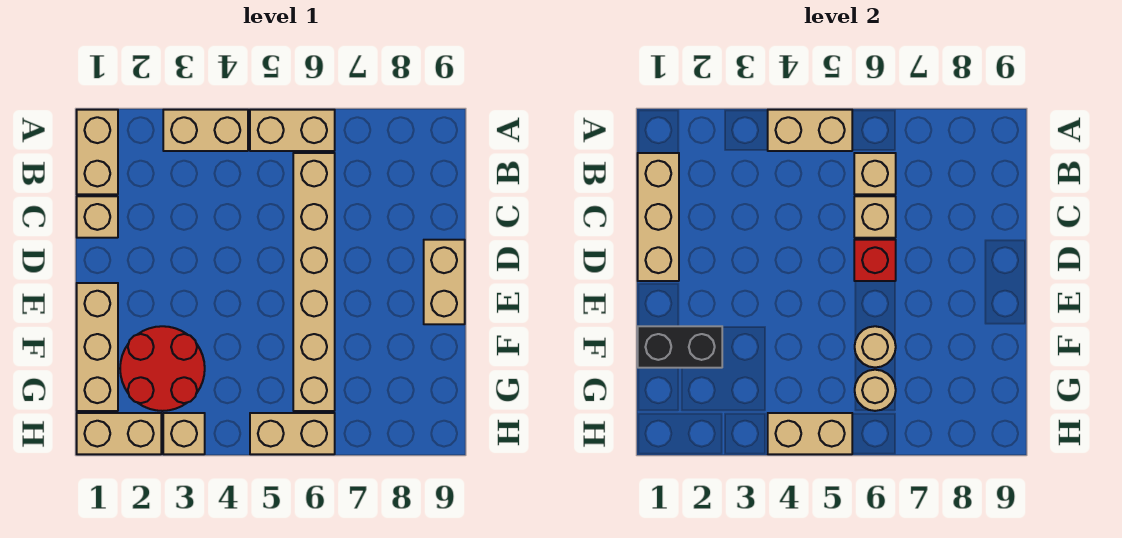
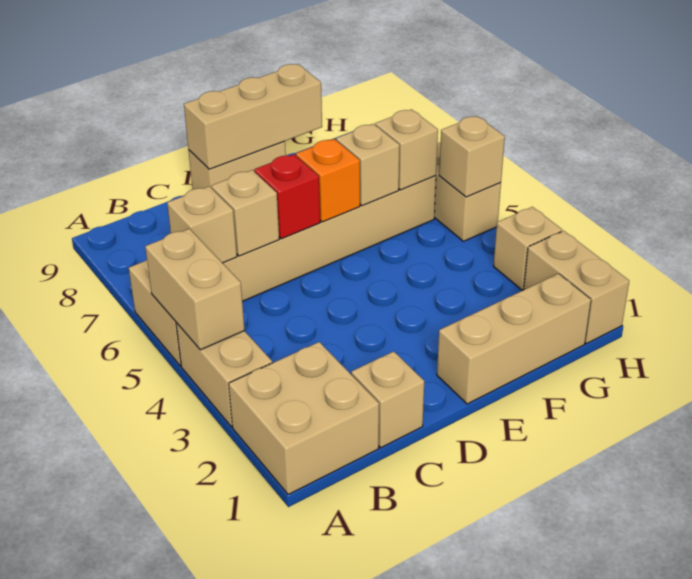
tan 1x2 brick [77,110,118,194] -> tan 2x2 brick [229,342,379,495]
tan 1x3 brick [638,153,679,281] -> tan 1x3 brick moved to [184,64,322,169]
none -> orange 1x1 brick [296,139,360,222]
black 1x2 brick [638,326,722,368] -> none
red 2x2 round brick [120,326,205,411] -> none
tan 1x1 round brick [855,326,896,367] -> tan 1x1 brick [336,124,400,206]
tan 1x1 round brick [855,370,896,411] -> tan 1x1 brick [375,109,438,190]
tan 1x2 brick [768,413,852,454] -> tan 1x1 brick [439,116,505,197]

